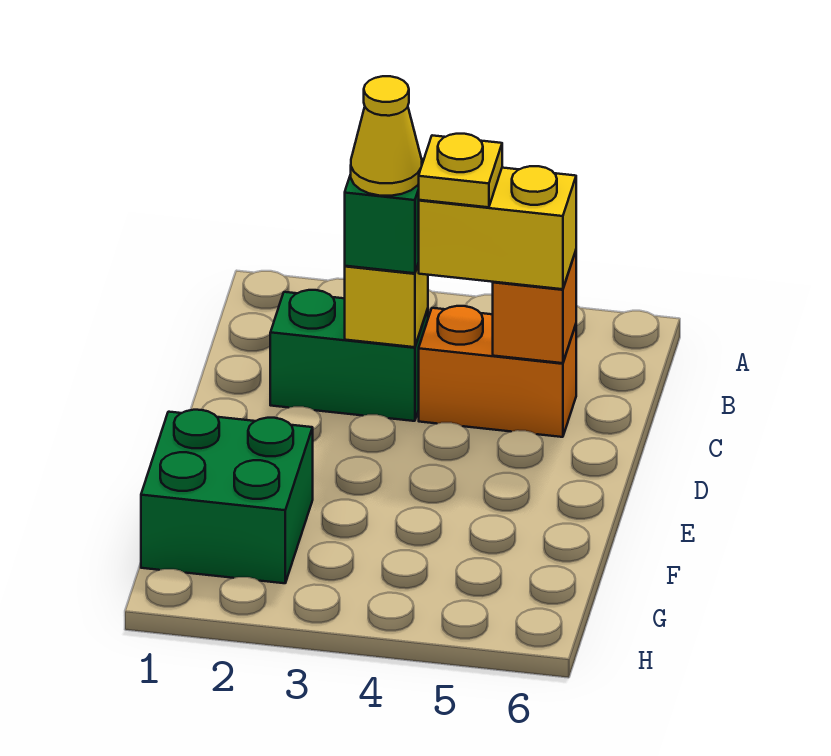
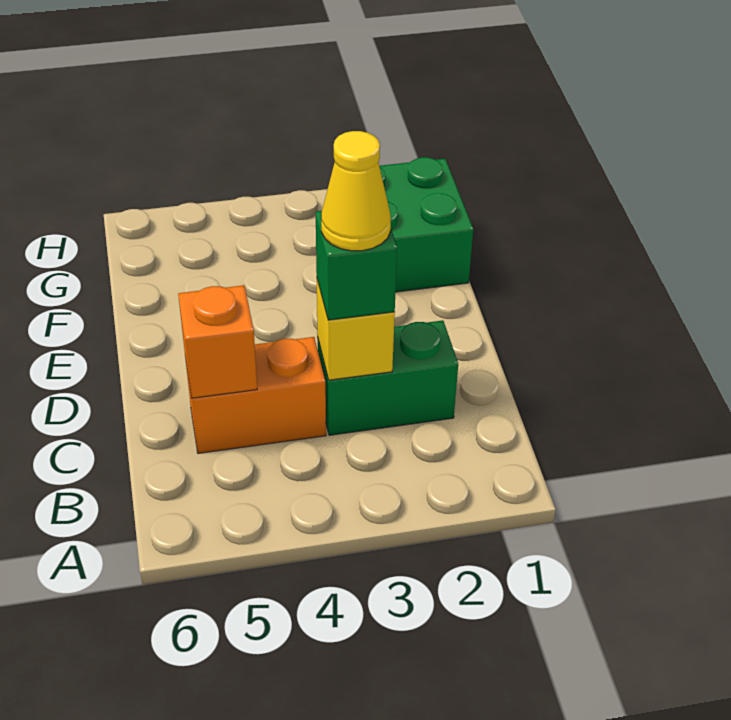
yellow 1x2 brick [418,166,576,289] -> none
yellow 1x1 plate [419,134,502,207] -> none

